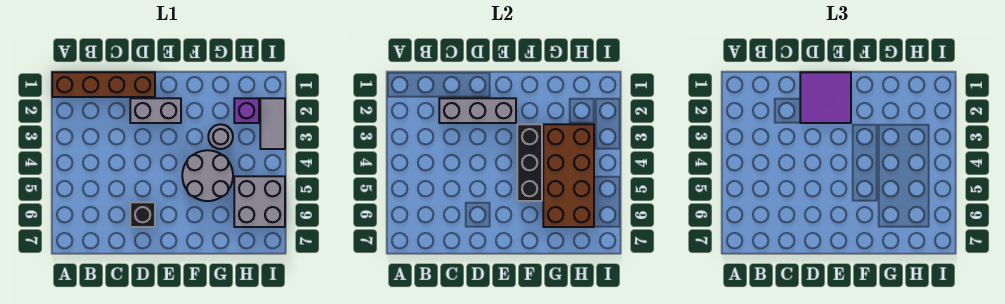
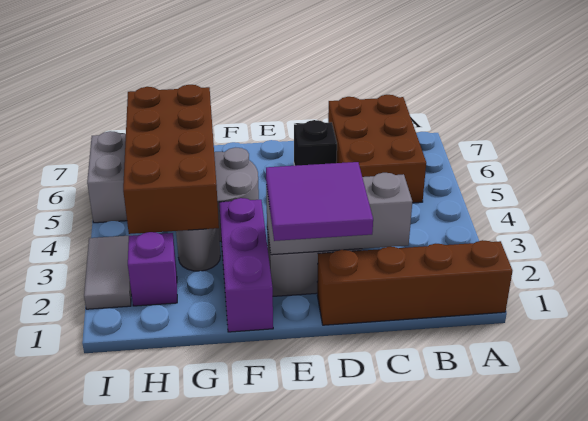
none -> brown 2x3 brick [328,95,426,203]
none -> purple 1x3 brick [219,198,273,332]
black 1x3 brick [517,124,542,201] -> none

